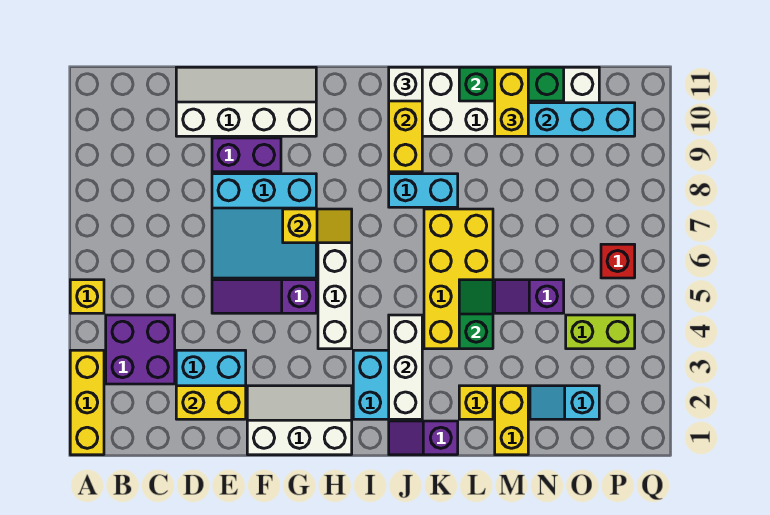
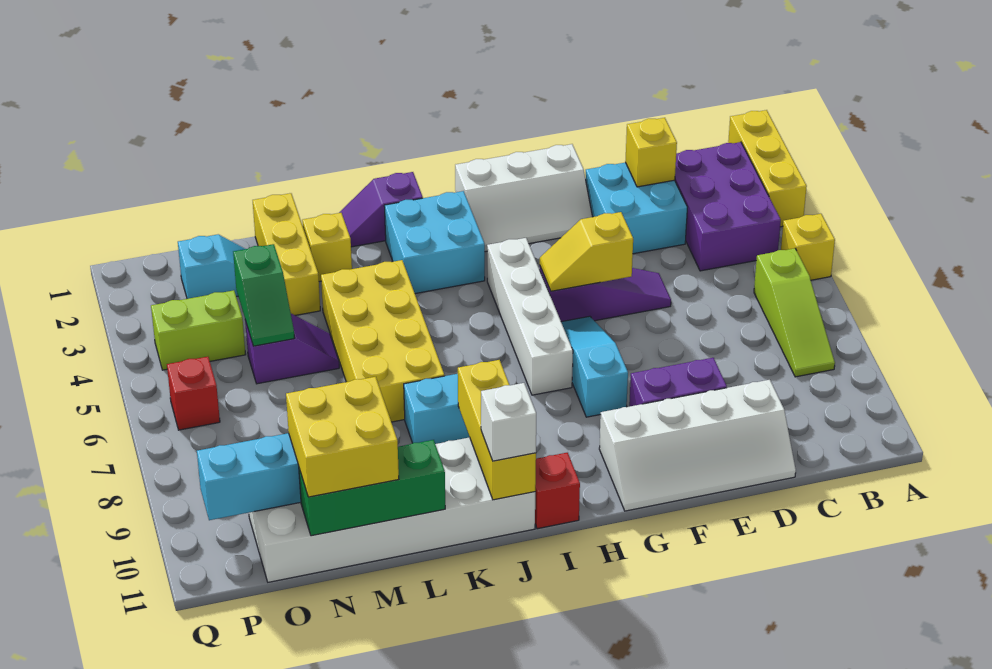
purple 2x2 brick [106,315,175,384] -> purple 2x3 brick [675,142,781,271]
none -> lime 1x3 slope [754,248,835,377]
yellow 1x2 brick [176,386,246,419] -> yellow 1x1 brick [625,118,677,187]
cyan 3x3 slope [212,174,316,278] -> cyan 1x3 slope [561,316,628,417]
yellow 1x2 slope [283,209,352,243] -> yellow 1x2 slope moved to [540,212,633,291]
none -> red 1x1 brick [535,453,580,529]
purple 1x2 slope [389,421,458,455] -> purple 1x2 slope turned to [339,172,423,247]
white 1x3 brick [389,315,422,419] -> none
green 1x2 slope [459,280,493,349] -> green 1x2 slope moved to [233,244,294,346]
yellow 1x2 brick [495,386,528,455] -> yellow 1x3 brick [253,193,320,316]
yellow 1x2 brick [495,67,528,136] -> yellow 2x2 brick [286,377,399,497]

